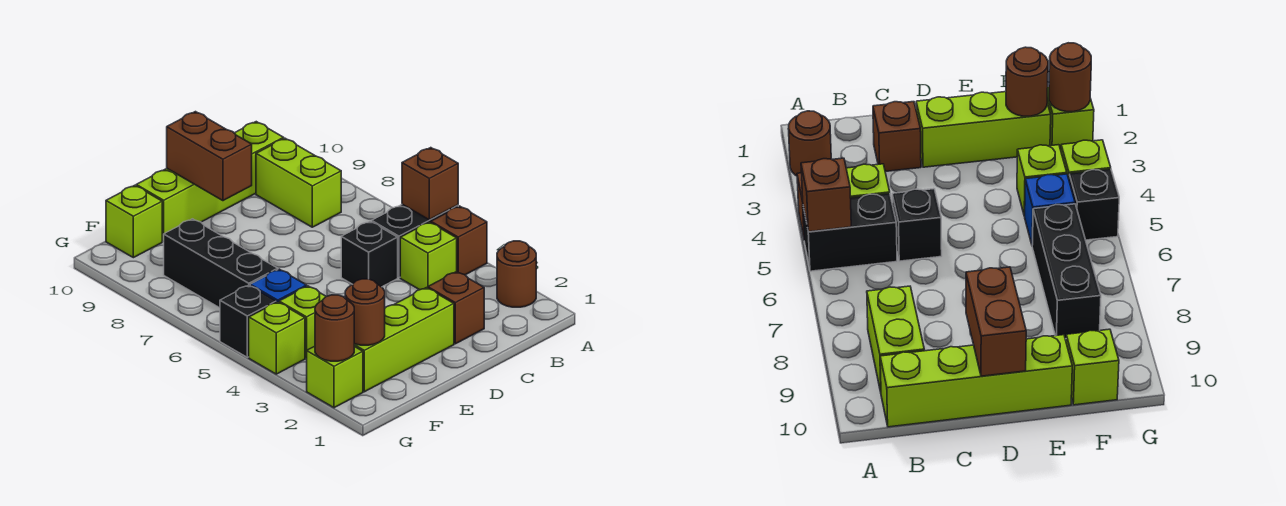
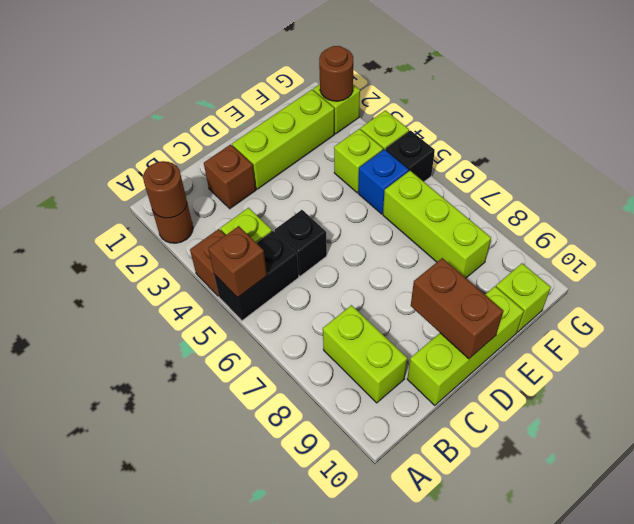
lime 1x4 brick [136,122,284,242] -> lime 1x3 brick [407,286,524,406]
brown 1x1 round brick [345,279,385,345] -> brown 1x1 round brick moved to [143,161,187,218]
black 1x3 brick [164,219,278,308] -> lime 1x3 brick [383,171,491,278]

